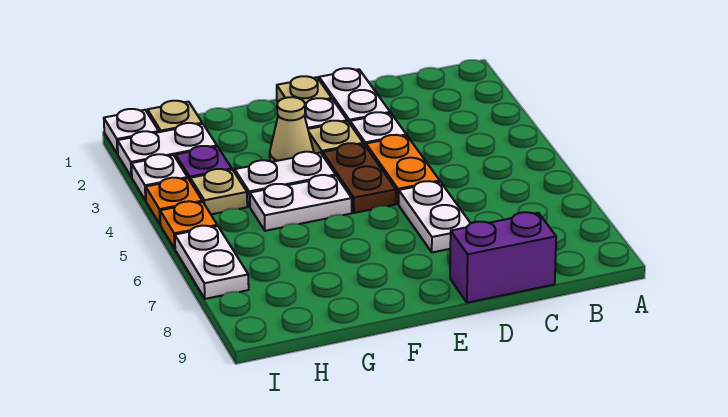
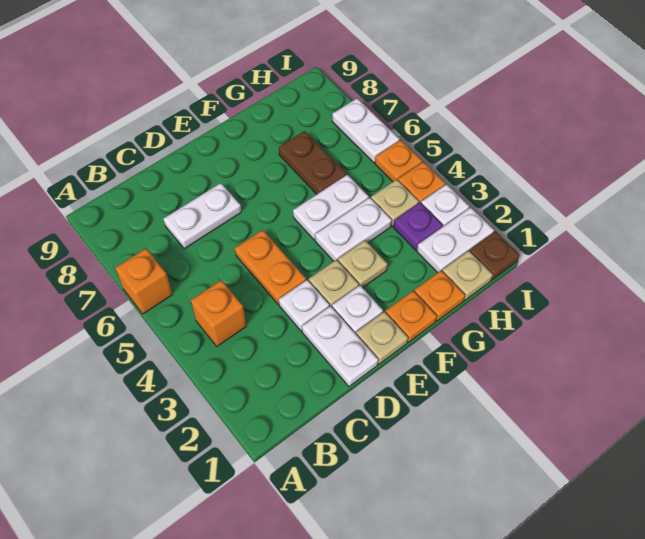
none -> orange 1x1 brick [115,249,173,314]
none -> orange 1x1 brick [191,280,246,346]
purple 1x2 brick [450,212,556,303] -> none
white 1x2 plate [399,181,471,252] -> white 1x2 plate turned to [163,183,241,249]
brown 1x2 plate [323,143,396,213] -> brown 1x2 plate moved to [279,131,346,194]
none -> orange 1x1 plate [385,291,437,342]
tan 1x1 cone [270,97,314,162] -> tan 1x1 plate [338,240,387,288]
none -> orange 1x1 plate [414,271,465,321]
white 1x1 plate [104,109,159,154] -> brown 1x1 plate [470,231,520,280]

